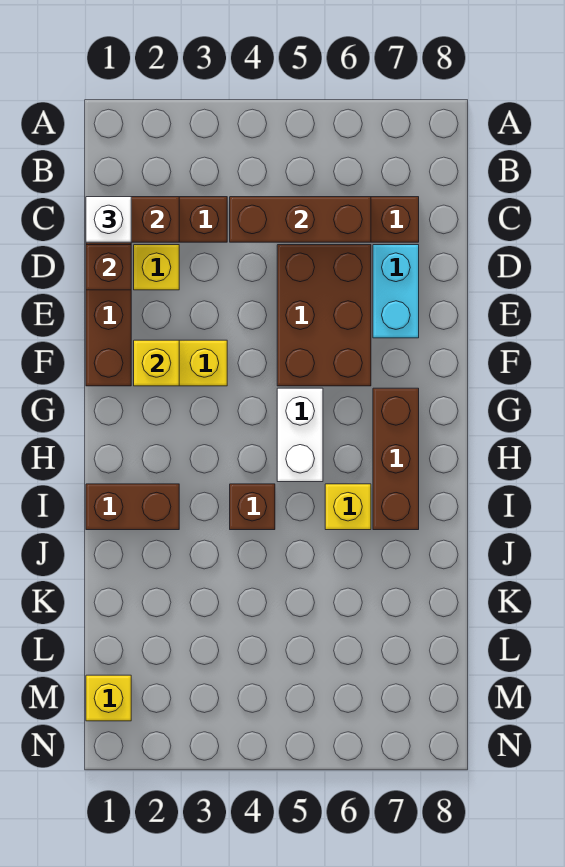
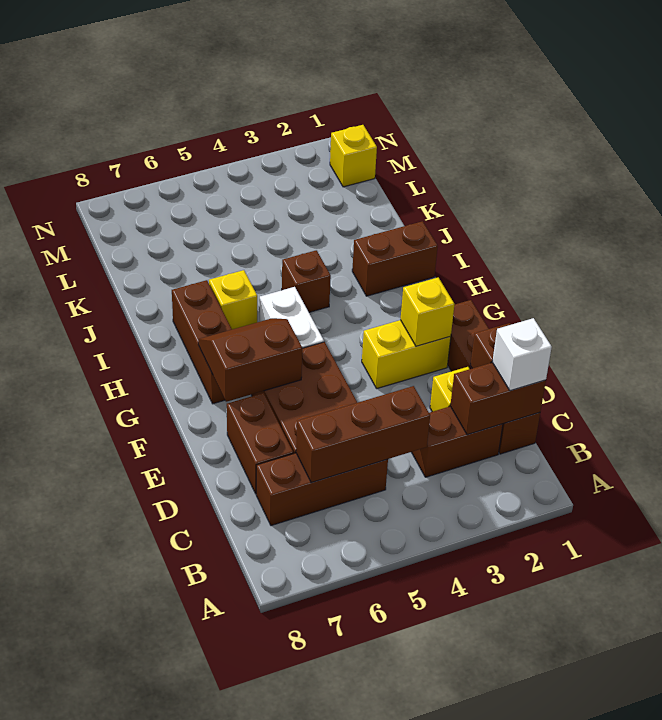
cyan 1x2 brick [373,245,419,338] -> brown 1x2 brick [227,393,293,494]
none -> brown 2x2 slope [198,318,302,402]

